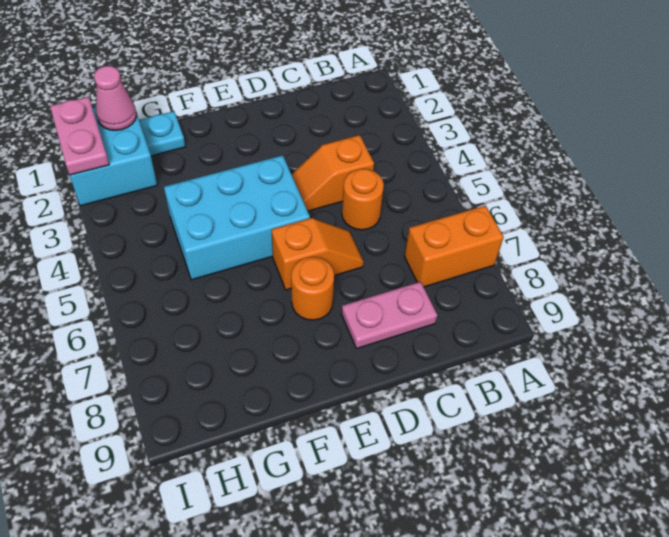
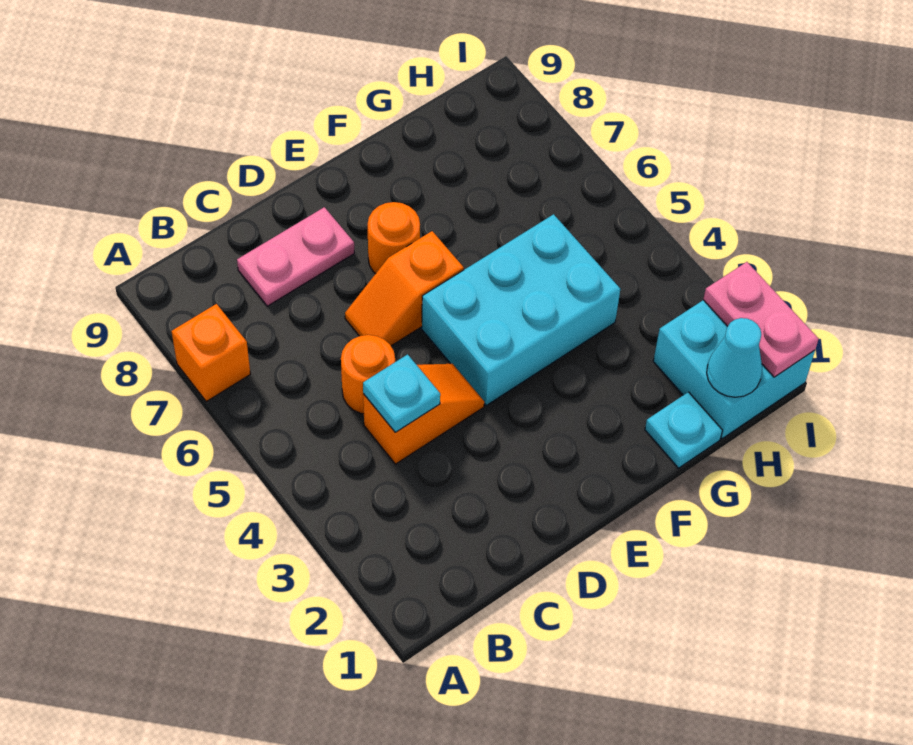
orange 1x2 brick [404,206,504,287] -> orange 1x1 brick [171,304,250,401]
none -> cyan 1x1 plate [363,354,440,432]
pink 1x1 cone [94,66,137,130] -> cyan 1x1 cone [707,318,762,397]

